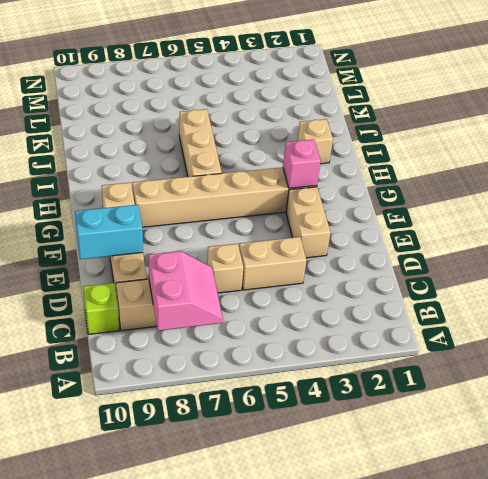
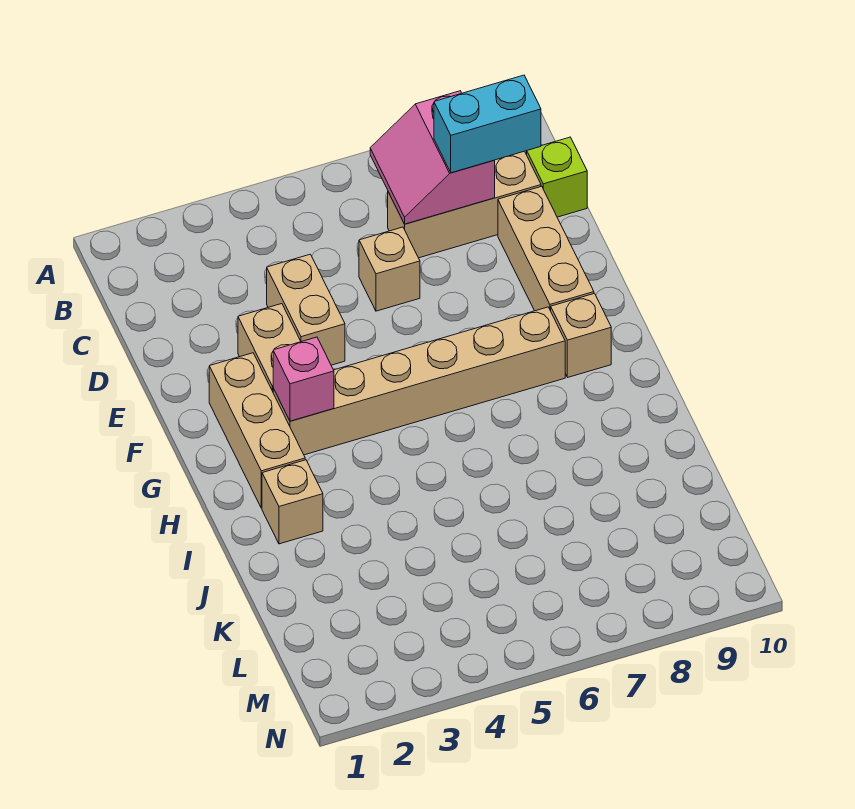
tan 1x2 brick [239,237,306,290] -> tan 1x2 brick turned to [267,254,345,365]
cyan 1x2 brick [75,204,143,259] -> cyan 1x2 brick moved to [434,75,541,173]
tan 1x3 brick [179,109,222,177] -> tan 1x3 brick moved to [209,353,305,508]

